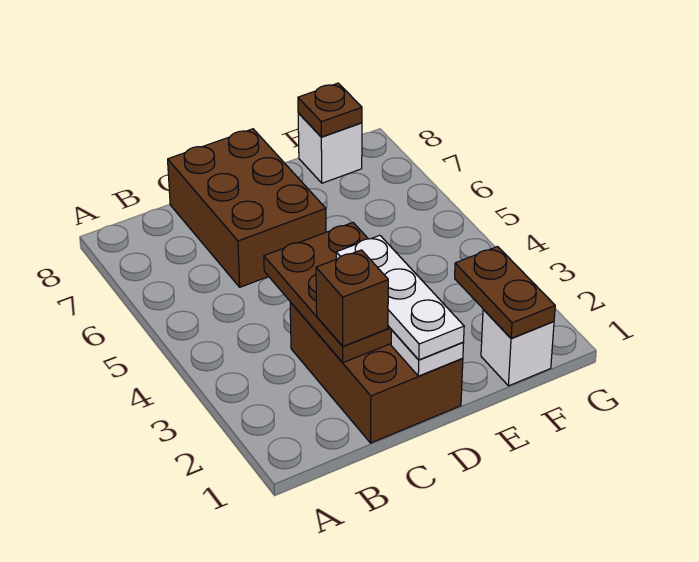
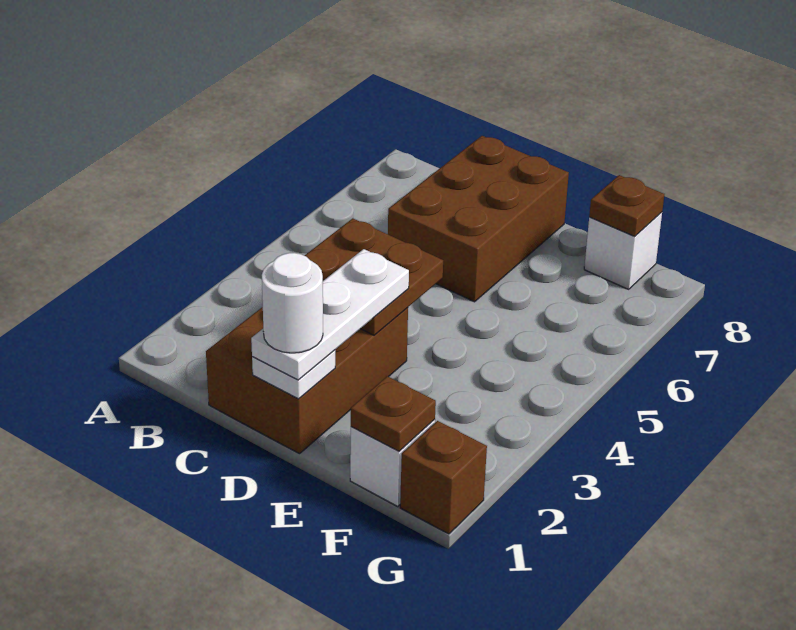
brown 2x3 plate [264,223,392,363] -> brown 2x2 plate [304,218,443,335]
brown 1x1 brick [316,250,388,346] -> brown 1x1 brick moved to [400,421,487,534]
none -> white 1x1 round brick [262,253,323,353]
brown 1x2 plate [455,247,555,338] -> brown 1x1 plate [351,376,436,451]

